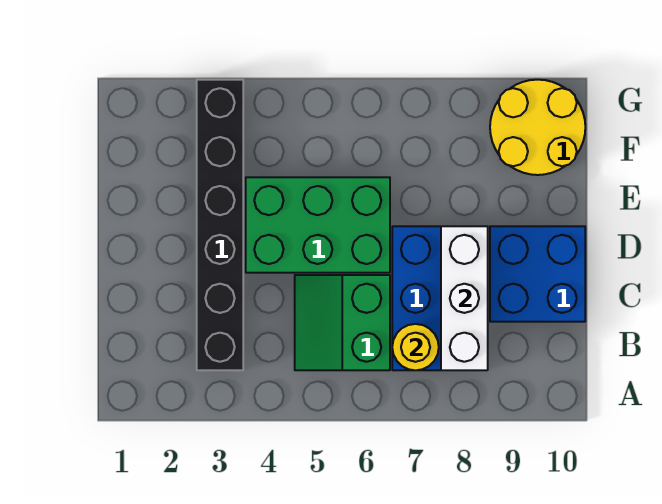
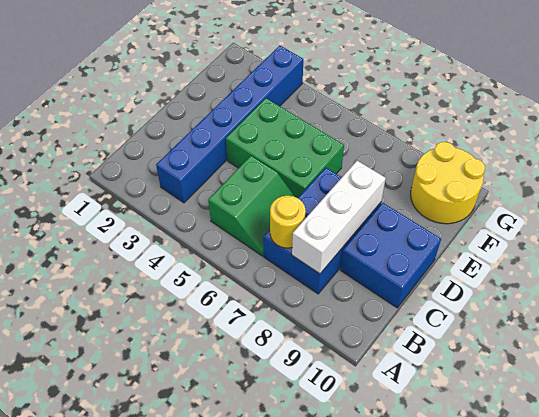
black 1x6 brick [197,80,243,370] -> blue 1x6 brick [156,46,303,203]
green 2x2 slope [295,275,390,370] -> green 2x2 slope turned to [208,156,295,256]

